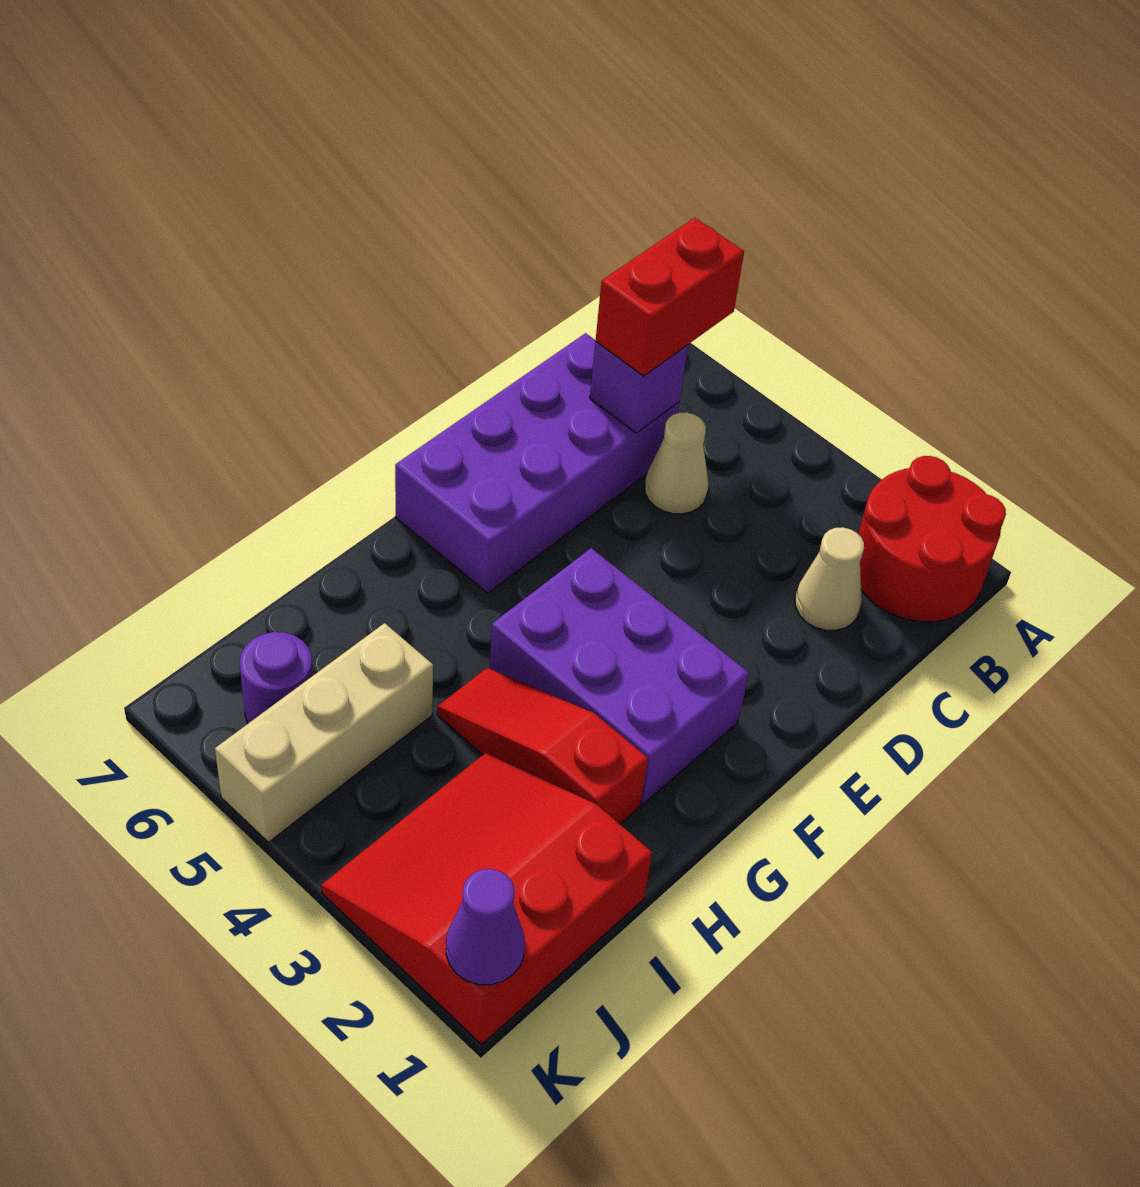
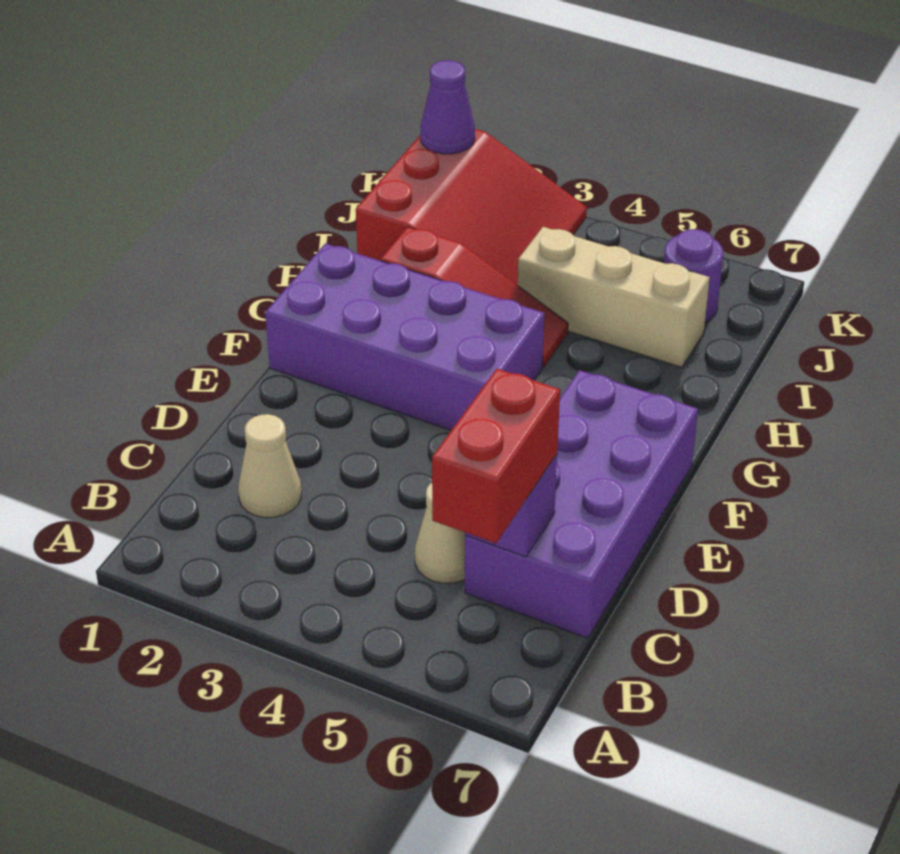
red 2x2 round brick [858,456,1006,622] -> none
purple 2x3 brick [489,548,749,804] -> purple 2x4 brick [265,243,544,430]
tan 1x3 brick [215,623,433,842] -> tan 1x3 brick turned to [518,227,710,367]

